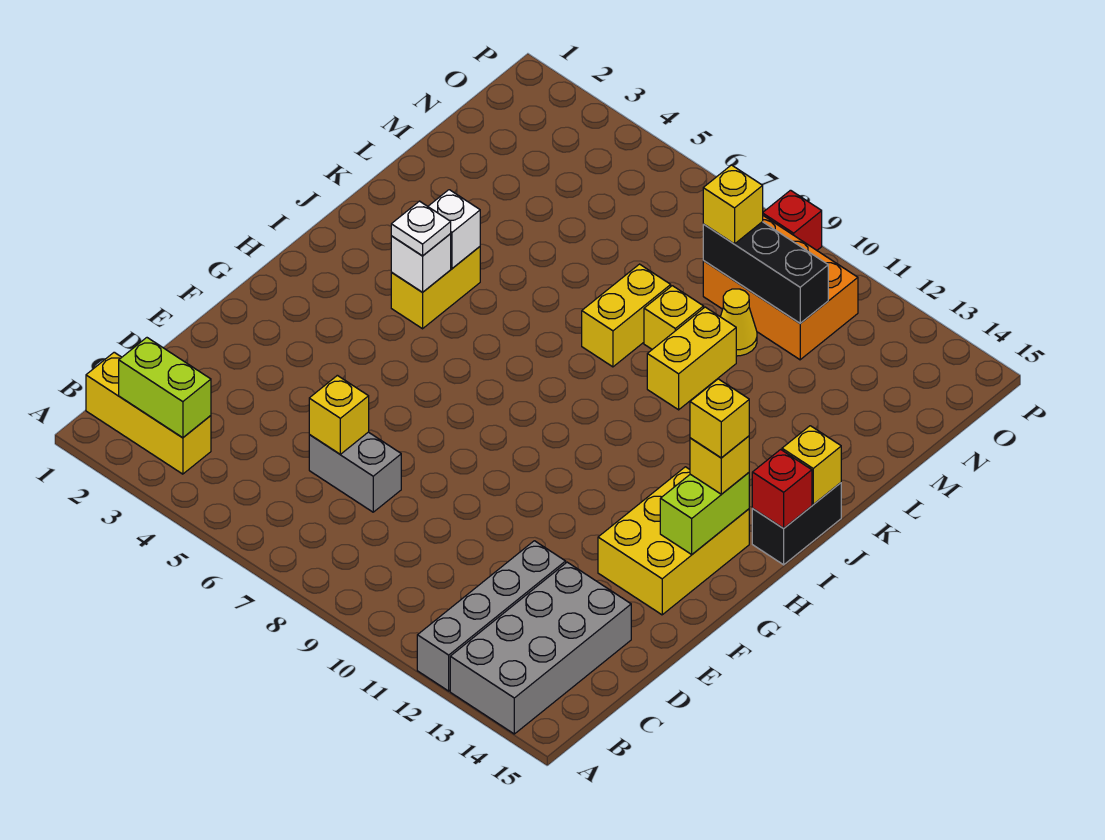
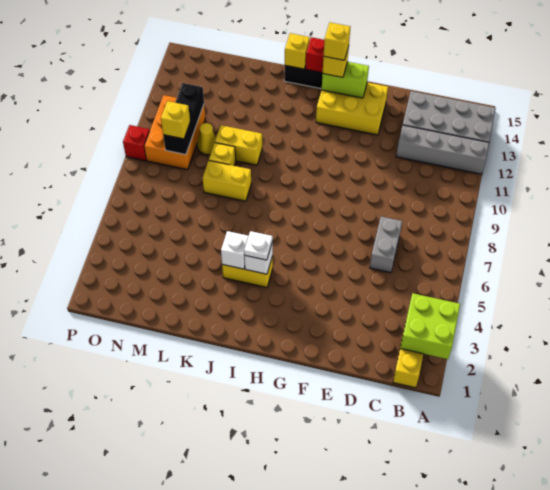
lime 1x2 brick [119,338,211,438] -> lime 2x2 brick [400,293,460,359]
yellow 1x1 brick [309,375,369,454] -> none

